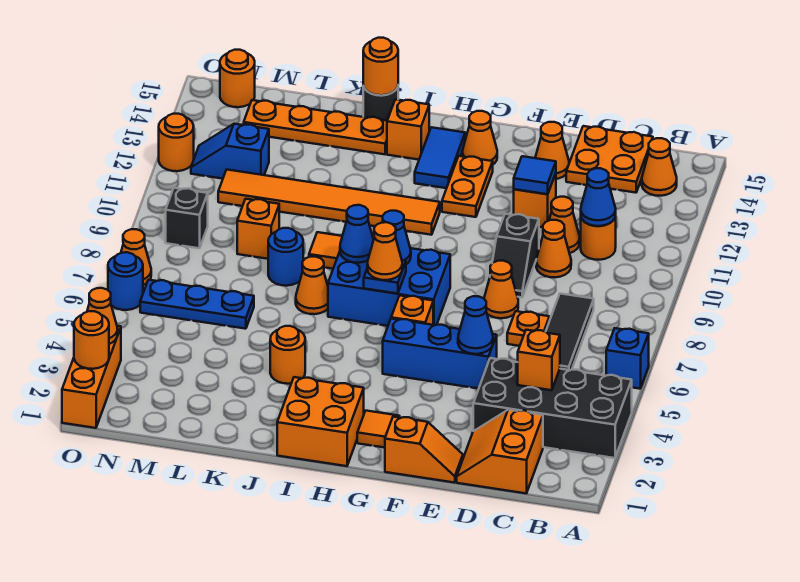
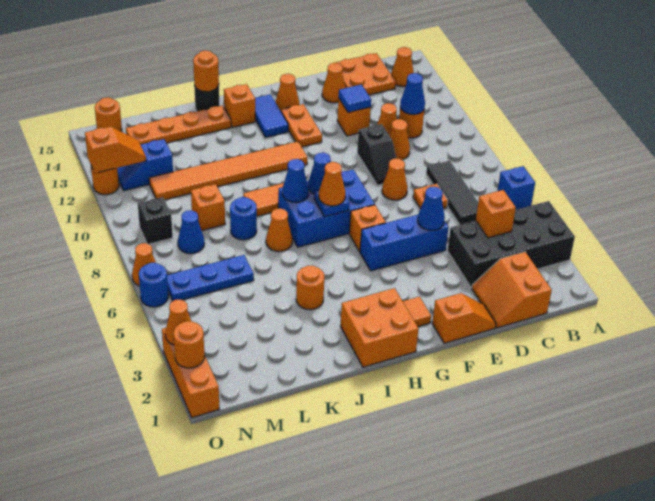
none -> blue 1x1 cone [178,210,205,254]
none -> orange 1x2 slope [85,126,146,173]

